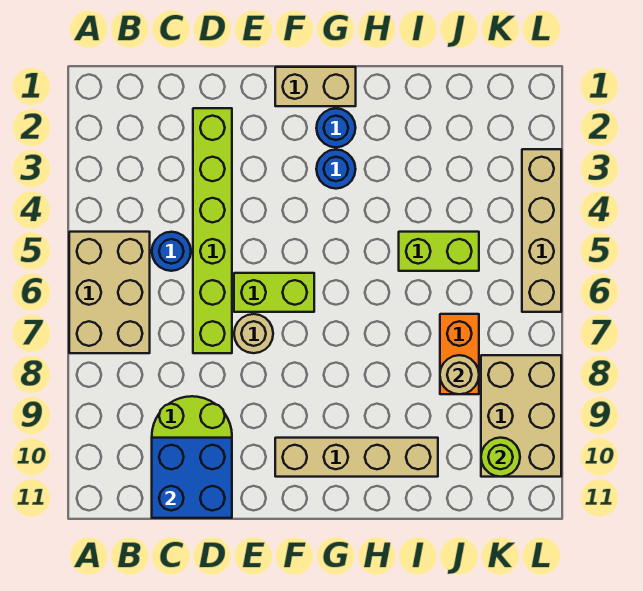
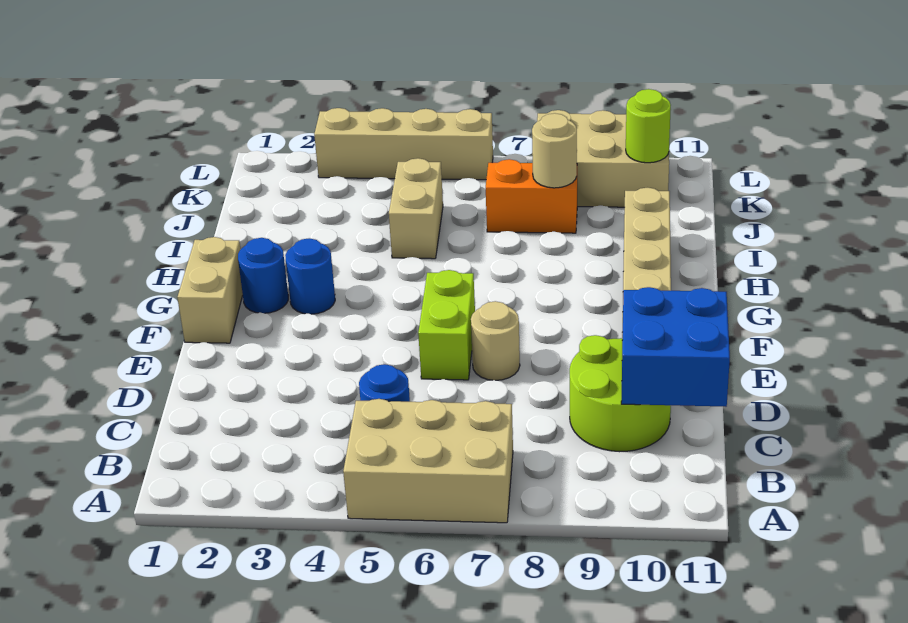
lime 1x6 brick [193,108,232,353] -> none
lime 1x2 brick [399,232,479,271] -> tan 1x2 brick [389,158,443,259]

